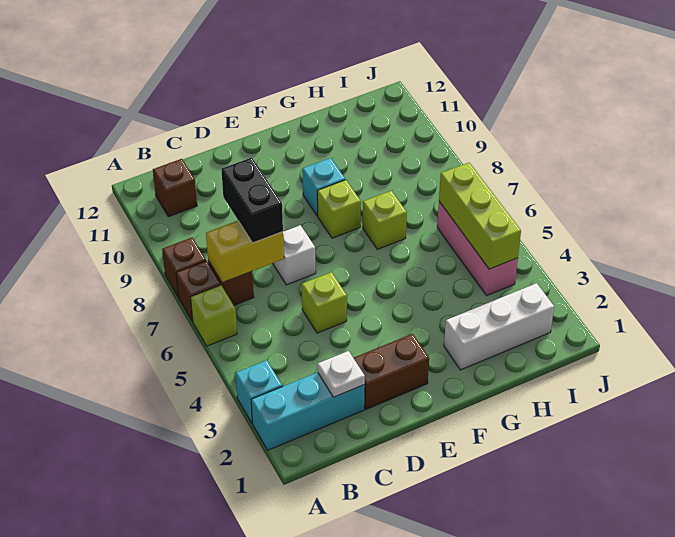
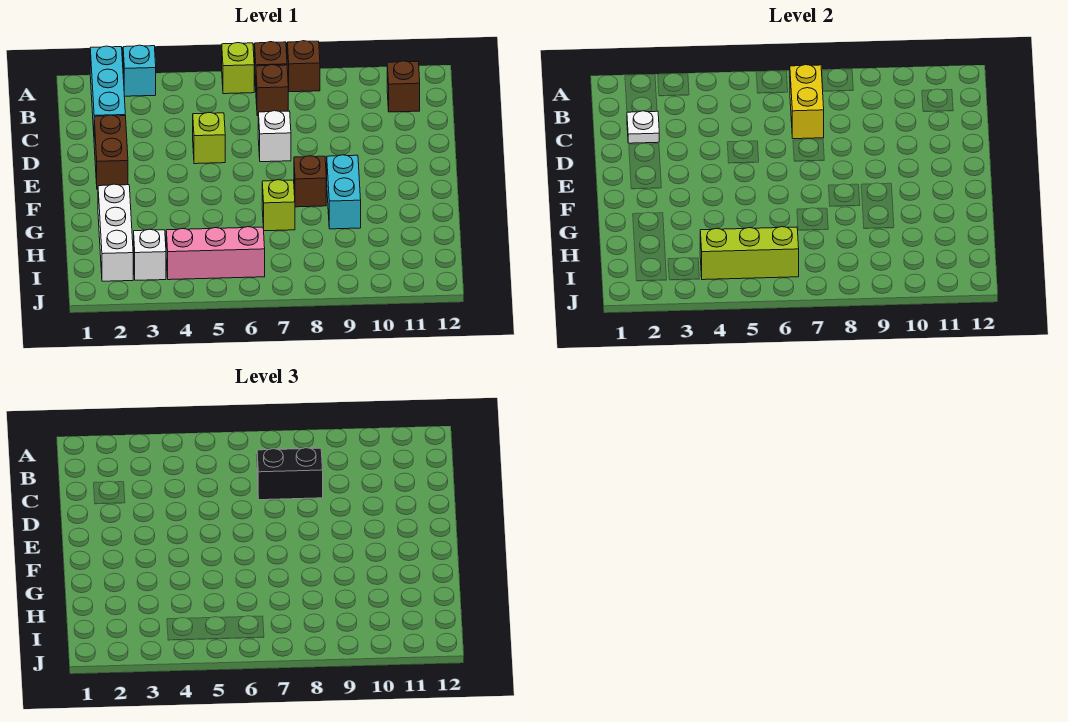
lime 1x1 brick [317,180,361,238] -> brown 1x1 brick [294,156,326,207]
cyan 1x1 brick [302,158,345,216] -> cyan 1x2 brick [327,155,361,229]
none -> white 1x1 brick [134,229,166,280]

